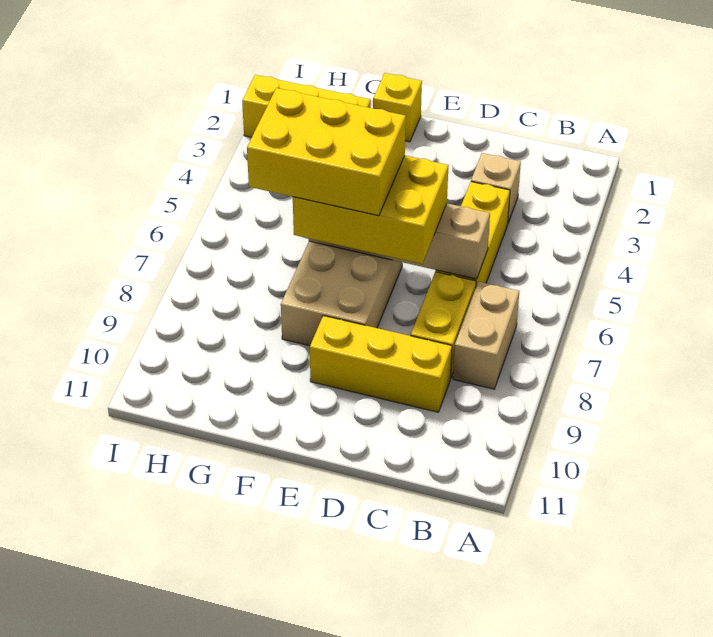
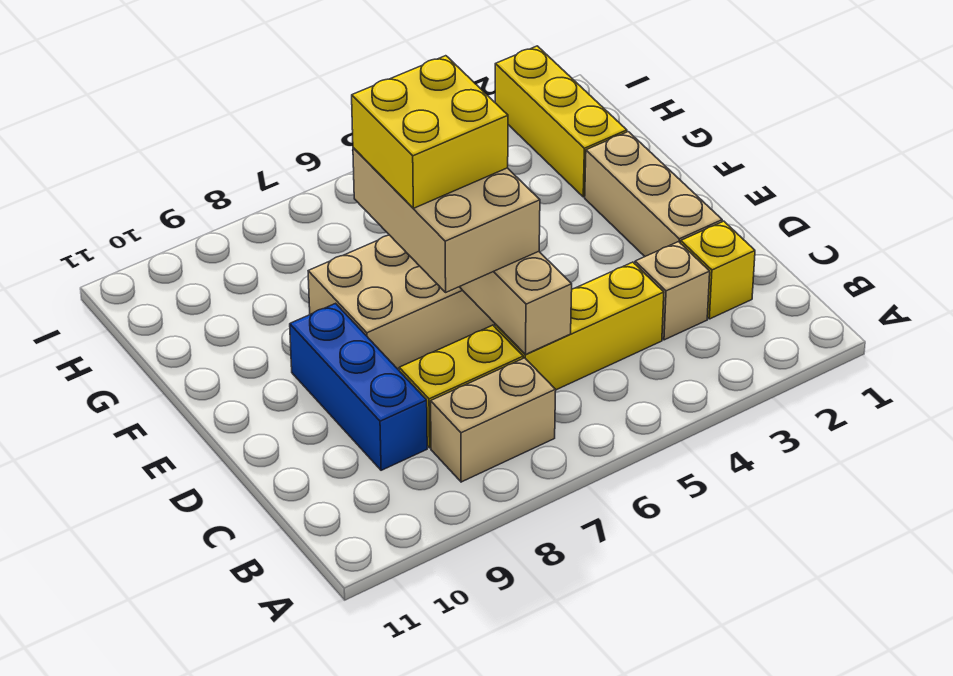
yellow 1x3 brick [310,316,452,412] -> blue 1x3 brick [290,303,427,470]
none -> tan 1x3 brick [585,132,722,256]
yellow 2x3 brick [293,156,449,264] -> tan 2x3 brick [353,148,540,292]
yellow 2x3 brick [247,88,406,216] -> yellow 2x2 brick [352,56,508,208]
yellow 1x1 brick [373,73,422,142] -> yellow 1x1 brick moved to [681,221,755,319]

